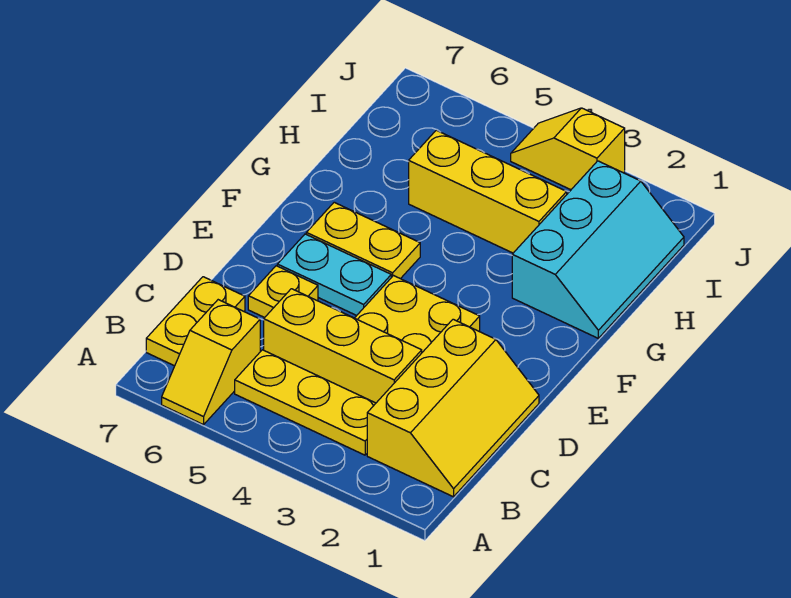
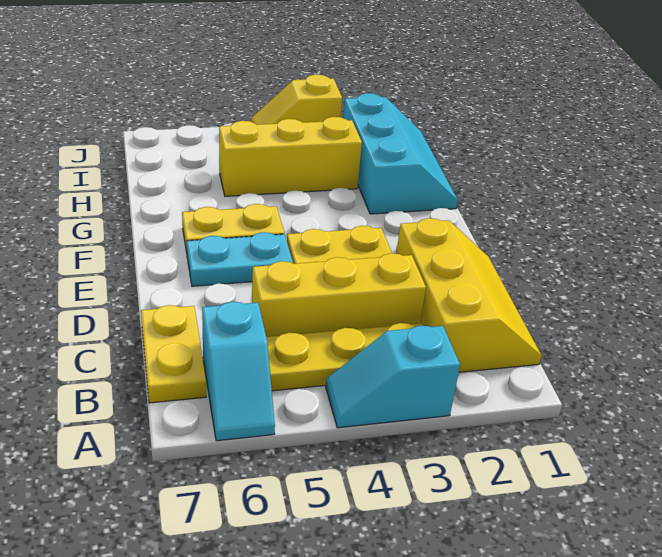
none -> cyan 1x2 slope [326,326,460,428]
yellow 1x2 slope [162,300,260,425] -> cyan 1x2 slope [202,302,275,441]
yellow 1x1 plate [248,266,318,318] -> none

